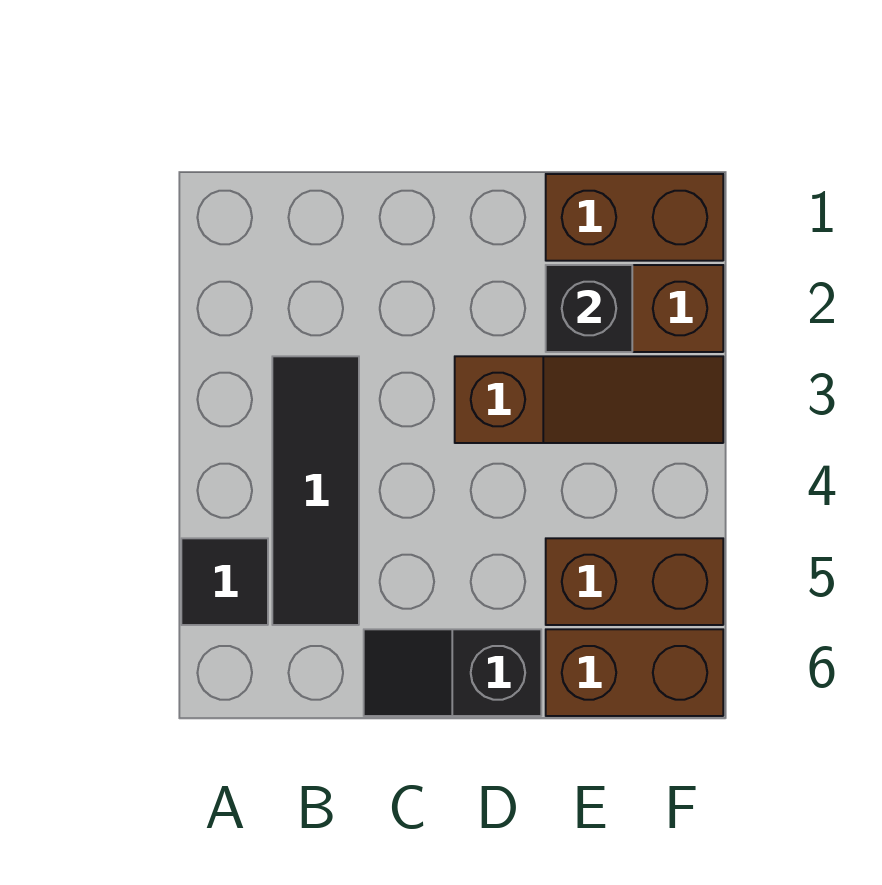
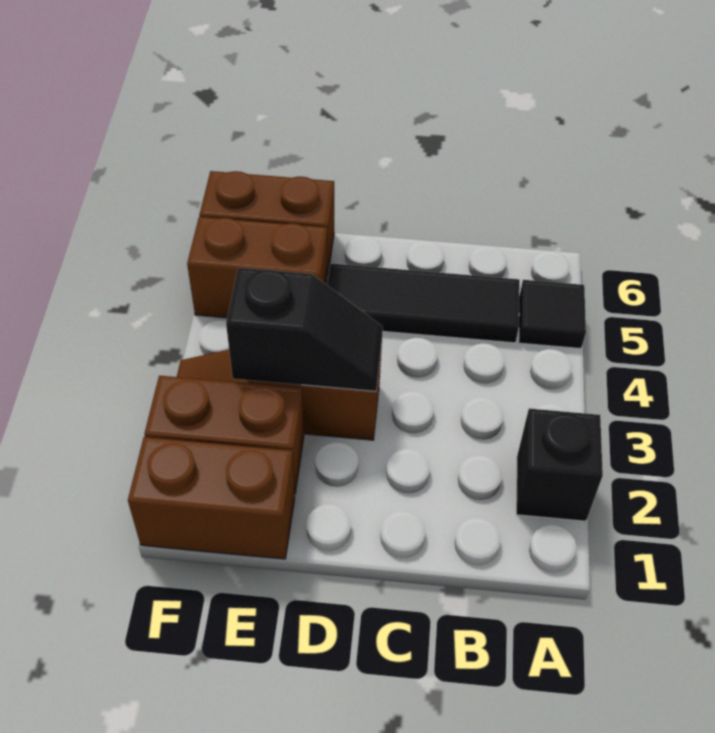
black 1x3 tile [272,356,359,625] -> black 1x3 tile turned to [327,264,520,343]
black 1x2 slope [364,629,541,716] -> black 1x2 slope moved to [226,268,383,391]
black 1x1 brick [546,265,632,352] -> black 1x1 brick moved to [516,409,603,521]

